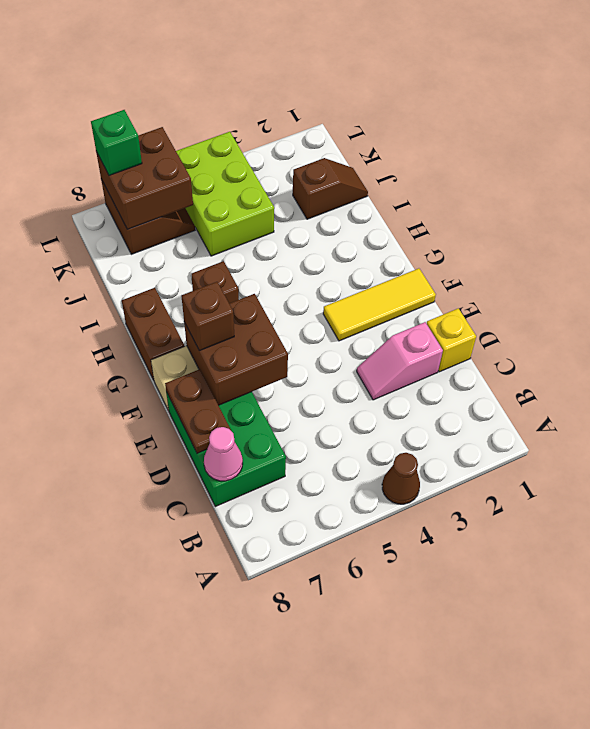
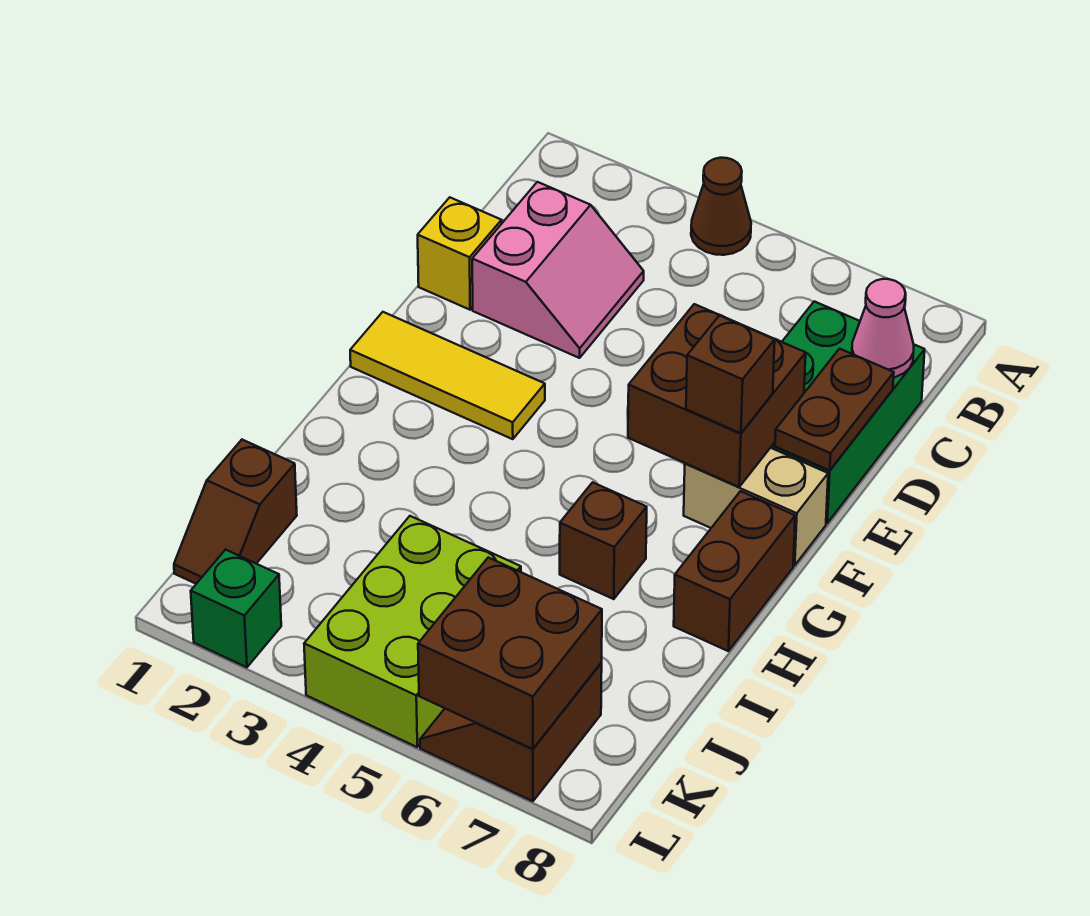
pink 1x2 slope [357,322,443,400] -> pink 2x2 slope [472,182,644,358]
brown 1x2 slope [293,158,368,219] -> brown 1x2 slope turned to [174,440,297,584]
green 1x1 brick [91,110,142,175] -> green 1x1 brick moved to [191,550,281,667]

